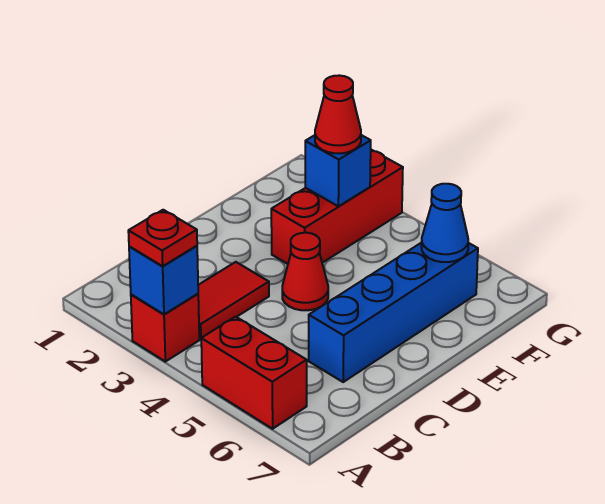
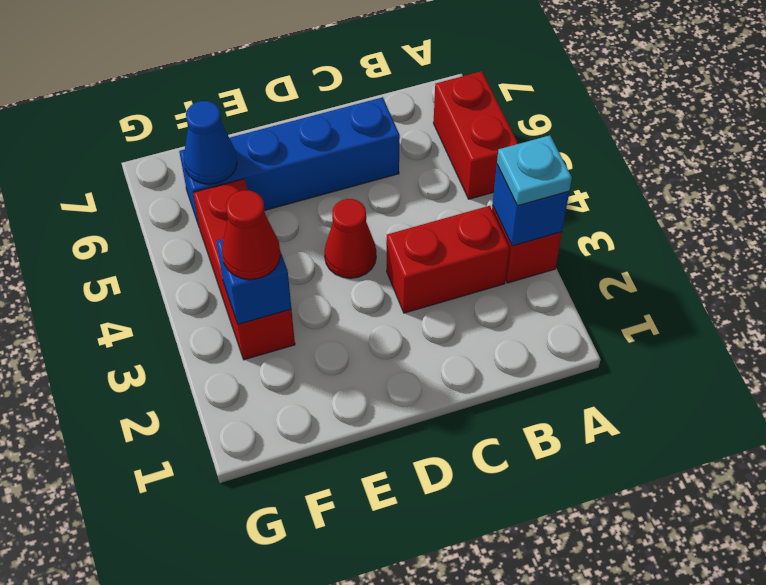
red 1x1 plate [128,210,197,266] -> cyan 1x1 plate [497,135,572,206]
red 1x2 tile [198,262,269,339] -> red 1x2 brick [387,206,509,313]
red 1x3 brick [271,150,403,264] -> red 1x3 brick turned to [193,179,295,360]

